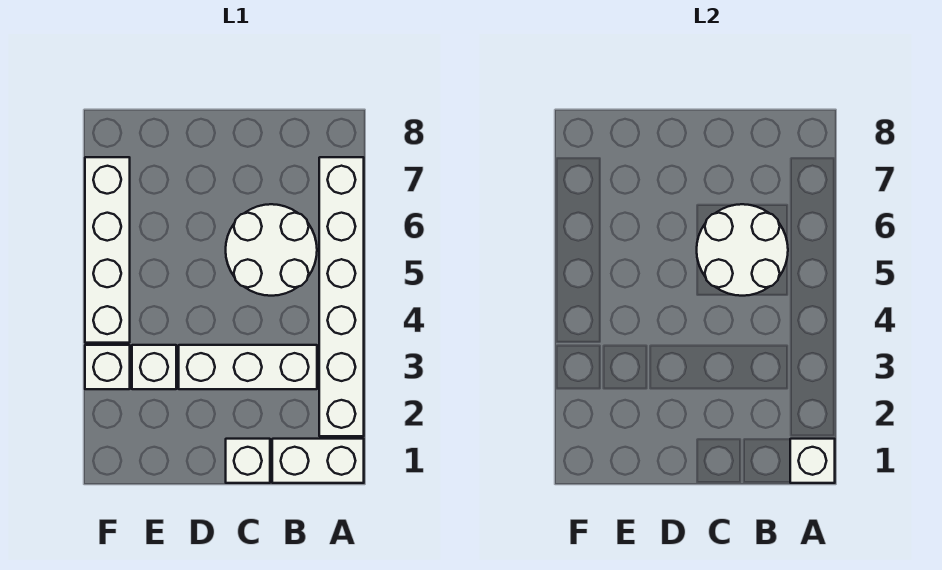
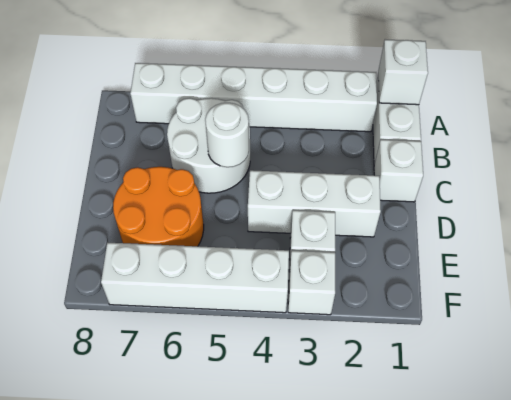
white 1x3 brick [179,345,317,389] -> white 1x3 brick turned to [248,170,381,237]
white 2x2 round brick [697,204,788,296] -> white 1x1 round brick [205,103,249,167]
none -> orange 2x2 round brick [113,167,204,246]

